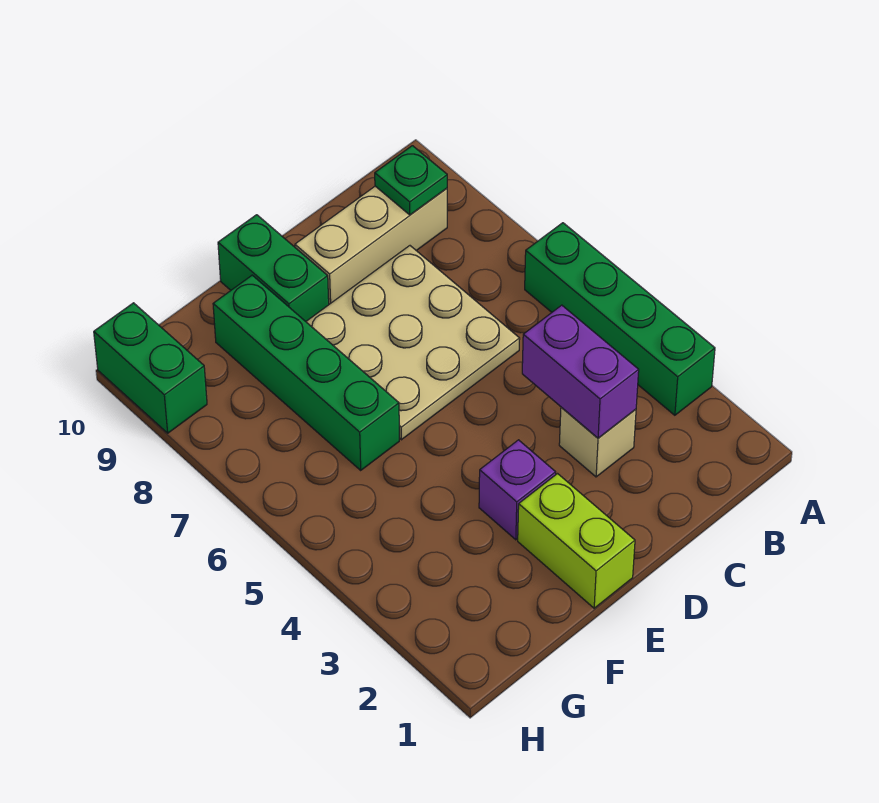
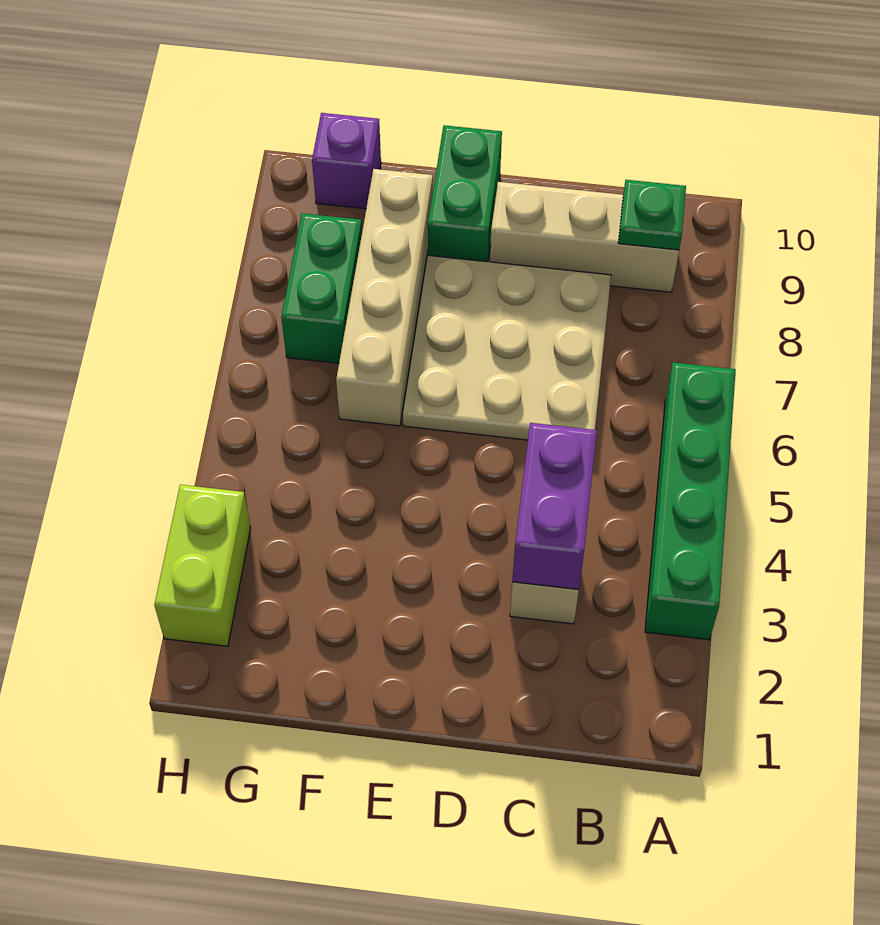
lime 1x2 brick [518,474,635,608] -> lime 1x2 brick moved to [154,485,251,646]
purple 1x1 brick [479,440,556,540] -> purple 1x1 brick moved to [312,113,381,209]
green 1x4 brick [213,275,399,470] -> tan 1x4 brick [336,169,433,426]
green 1x2 brick [94,303,207,433] -> green 1x2 brick moved to [281,213,362,363]

